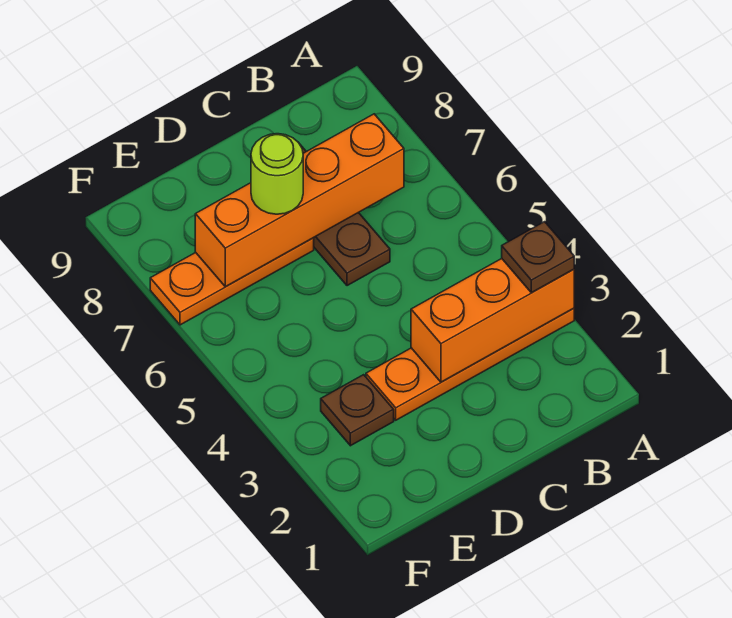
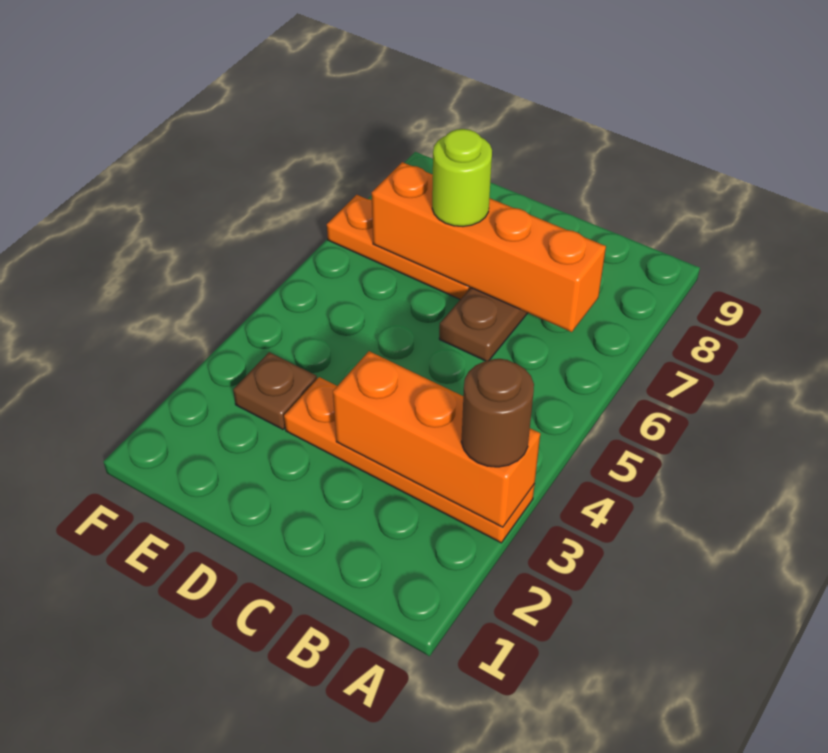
brown 1x1 plate [502,222,574,293] -> brown 1x1 round brick [461,359,534,467]

